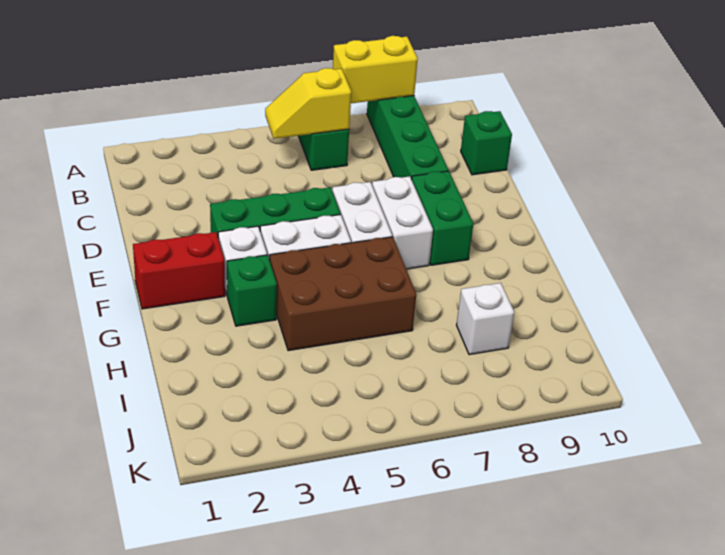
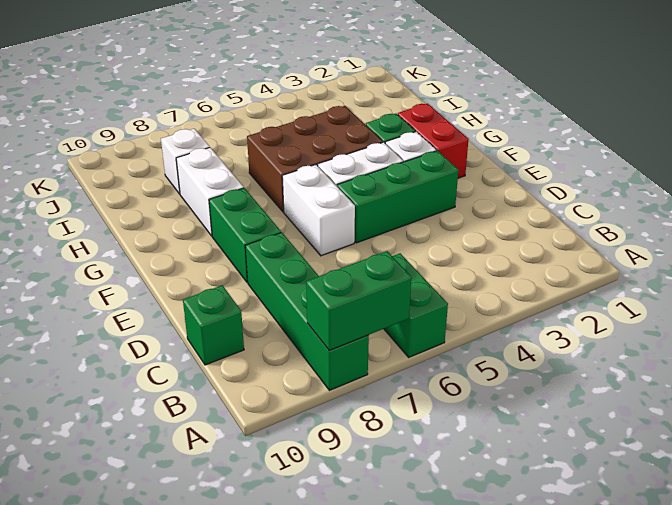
yellow 1x2 brick [333,36,418,103] -> green 1x2 brick [306,251,411,351]
yellow 1x2 slope [265,68,351,139] -> none
white 1x2 brick [372,176,433,269] -> white 1x2 brick moved to [176,148,244,236]
red 1x2 brick [133,232,225,309] -> red 1x2 brick turned to [398,104,469,178]

